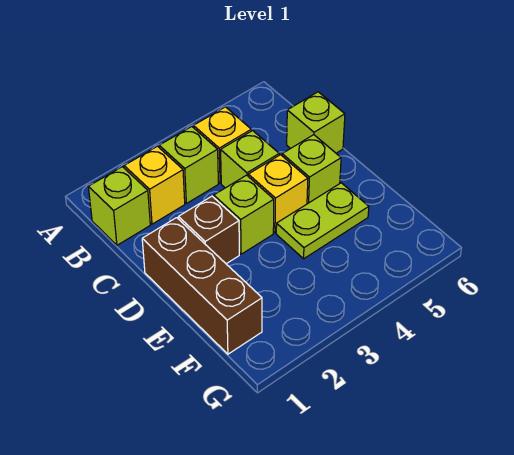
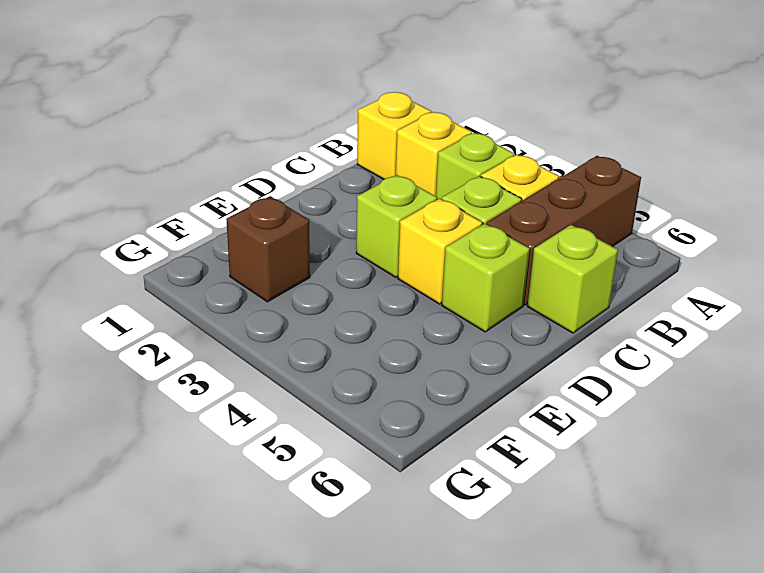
lime 1x1 brick [88,167,150,245] -> yellow 1x1 brick [357,92,431,179]
brown 1x3 brick [142,218,262,354] -> brown 1x3 brick moved to [487,156,641,305]
brown 1x1 brick [178,196,239,264] -> brown 1x1 brick moved to [226,196,310,302]
lime 1x2 plate [276,183,369,259] -> none

